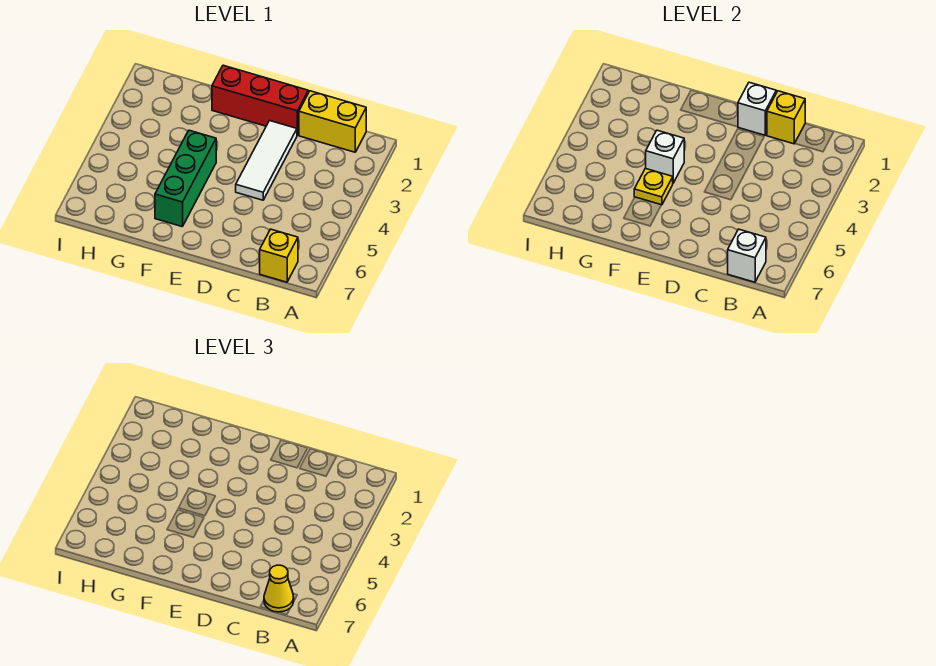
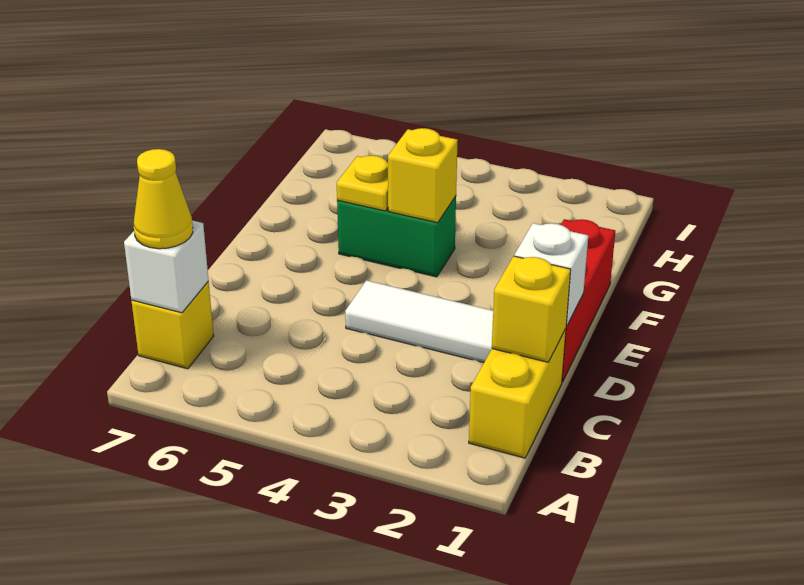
green 1x3 brick [155,130,216,227] -> green 1x2 brick [337,196,456,277]
white 1x1 brick [646,130,684,183] -> yellow 1x1 brick [388,128,458,223]

